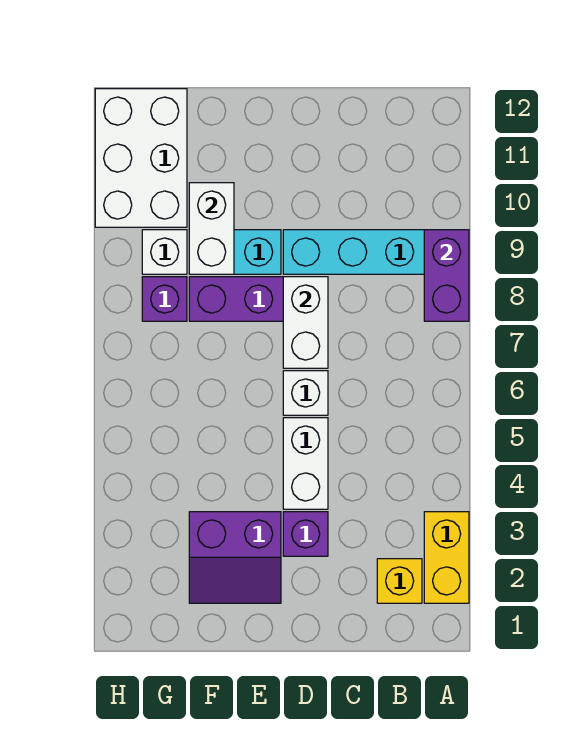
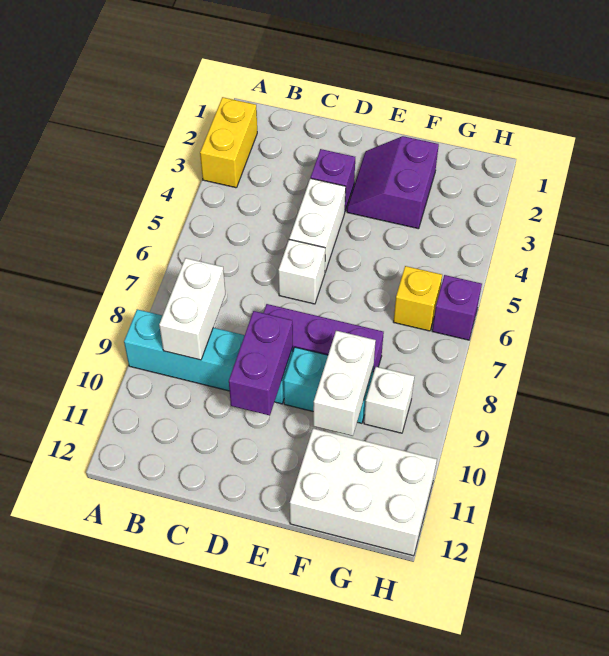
purple 1x2 brick [424,230,469,321] -> purple 1x2 brick moved to [229,311,293,416]
yellow 1x1 brick [377,559,422,603] -> yellow 1x1 brick moved to [394,266,442,331]
white 1x2 brick [283,277,328,368] -> white 1x2 brick moved to [159,258,225,360]
purple 2x2 slope [189,512,281,603] -> purple 2x2 slope turned to [347,136,439,229]
purple 1x1 brick [142,277,187,321] -> purple 1x1 brick moved to [432,275,482,340]
white 2x3 brick [95,89,187,227] -> white 2x3 brick turned to [290,428,437,556]

